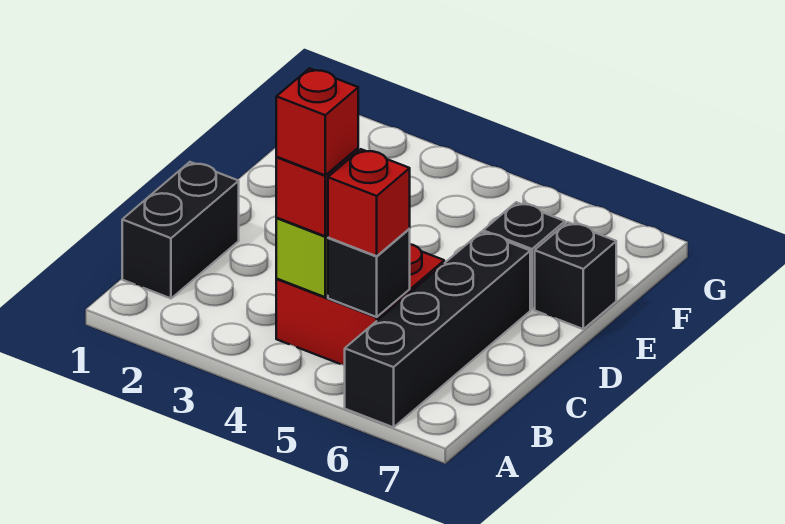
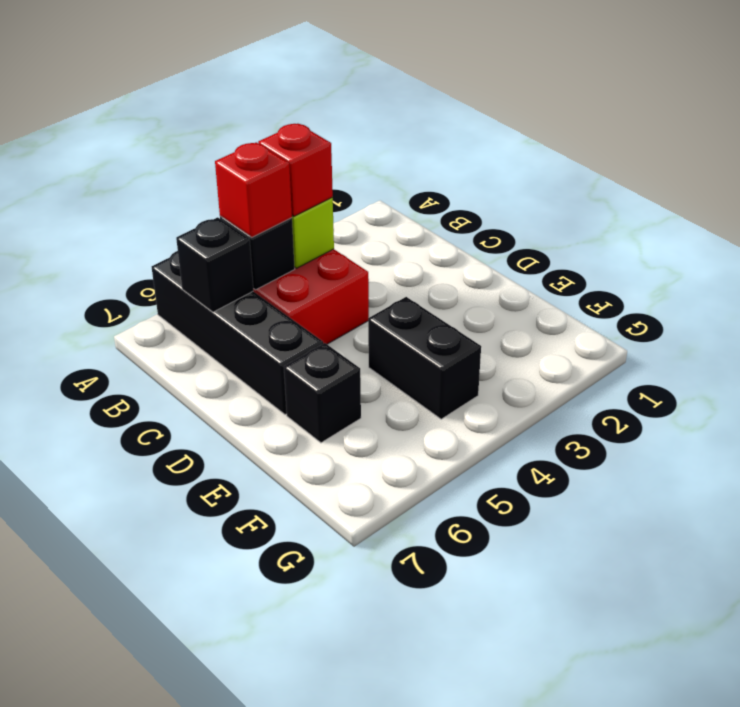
black 1x2 brick [122,162,239,298] -> black 1x2 brick moved to [368,297,481,419]
red 1x1 brick [276,68,358,176] -> none
black 1x1 brick [535,222,616,329] -> black 1x1 brick moved to [176,217,254,312]

